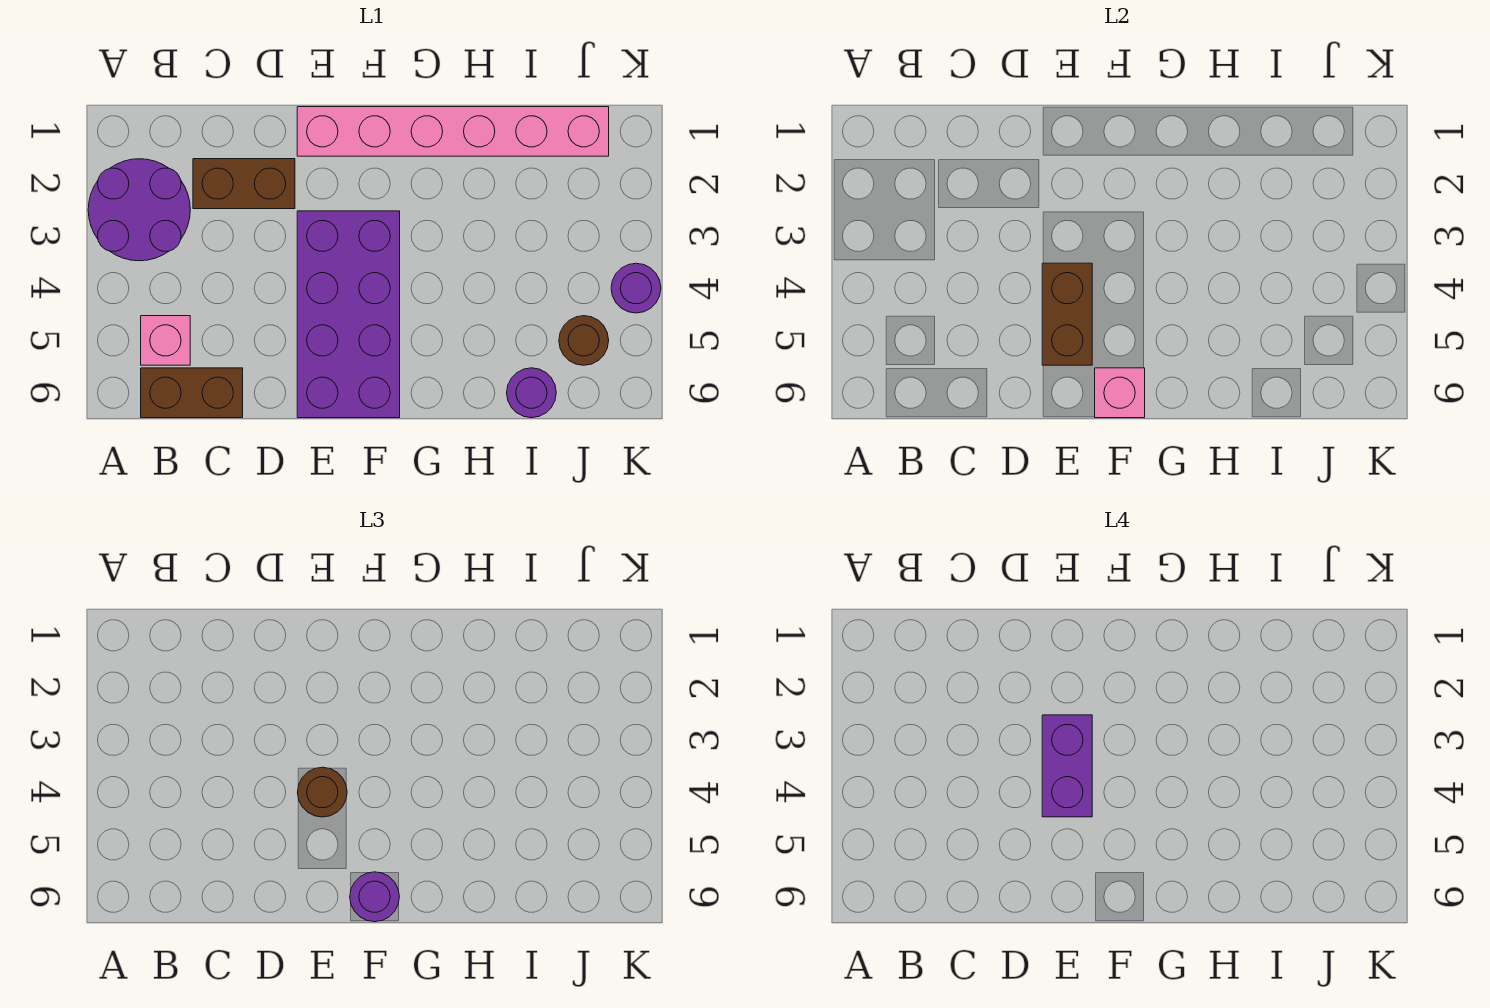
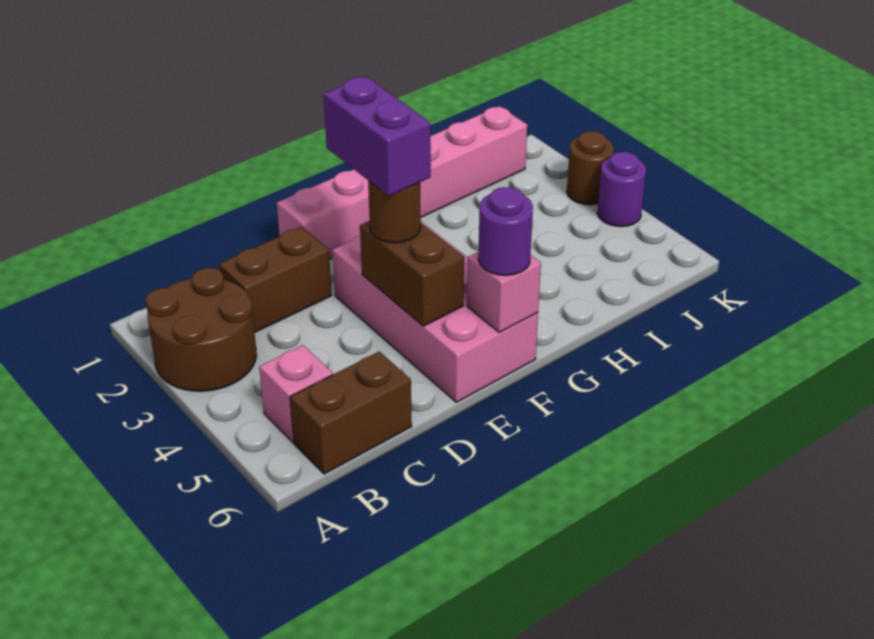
purple 2x2 round brick [88,159,190,261] -> brown 2x2 round brick [146,268,257,391]
purple 2x4 brick [297,211,400,418] -> pink 2x4 brick [332,222,538,402]
purple 1x1 round brick [507,368,556,418] -> none
brown 1x1 round brick [559,316,609,365] -> brown 1x1 round brick moved to [567,131,614,205]

